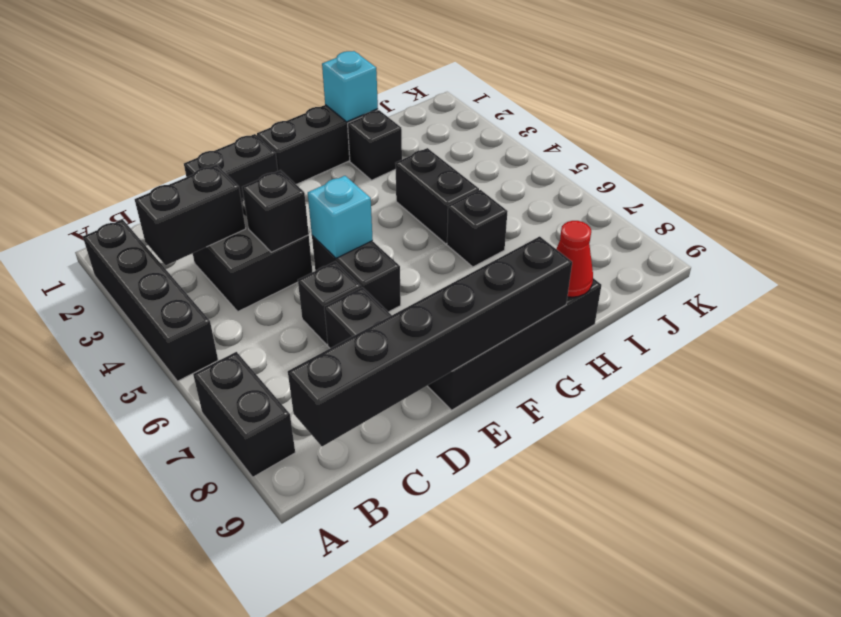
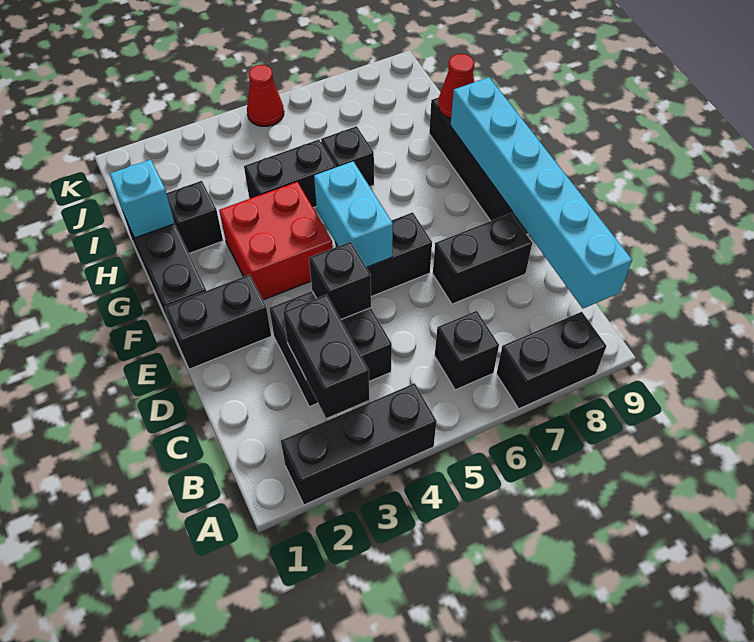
black 1x4 brick [83,219,218,381] -> black 1x3 brick [281,383,437,505]
black 1x6 brick [288,236,572,446] -> cyan 1x6 brick [451,77,632,308]
black 1x2 brick [184,134,278,200] -> black 1x2 brick turned to [165,274,271,369]
black 1x1 brick [298,261,361,345] -> black 1x1 brick moved to [435,311,499,390]
cyan 1x1 brick [308,176,373,258] -> cyan 1x2 brick [314,161,393,268]
none -> red 2x2 brick [219,182,333,300]
none -> red 1x1 cone [247,65,284,126]

